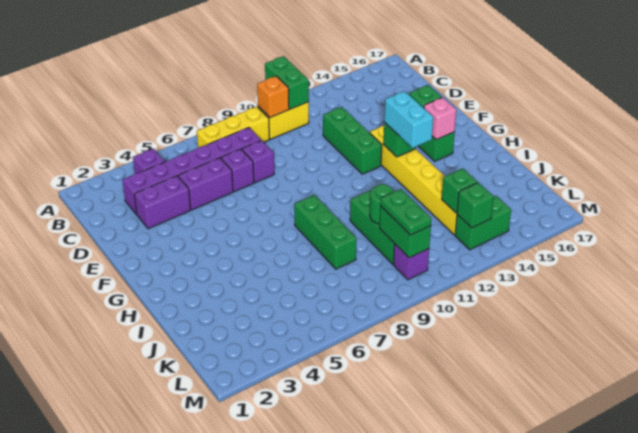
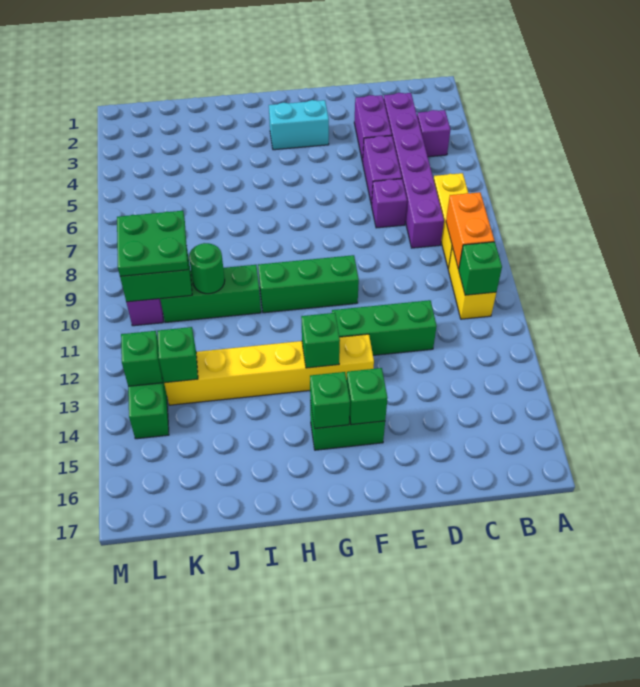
green 1x2 brick [265,56,309,109] -> green 1x1 brick [459,242,502,295]
orange 1x1 brick [257,76,289,117] -> orange 1x2 brick [446,192,494,269]
purple 1x1 brick [242,140,274,183] -> none
cyan 1x2 brick [384,91,433,148] -> cyan 1x2 brick moved to [269,100,329,150]
pink 1x1 brick [424,97,456,140] -> green 1x1 brick [310,372,350,429]
green 1x3 brick [294,195,356,269] -> green 1x3 brick moved to [258,255,359,313]
green 1x2 plate [380,189,431,235] -> green 2x2 plate [117,211,188,276]

